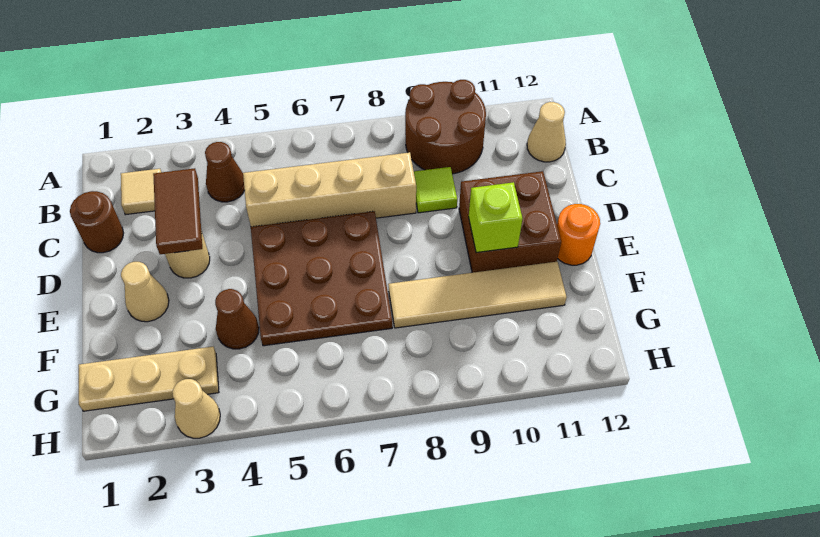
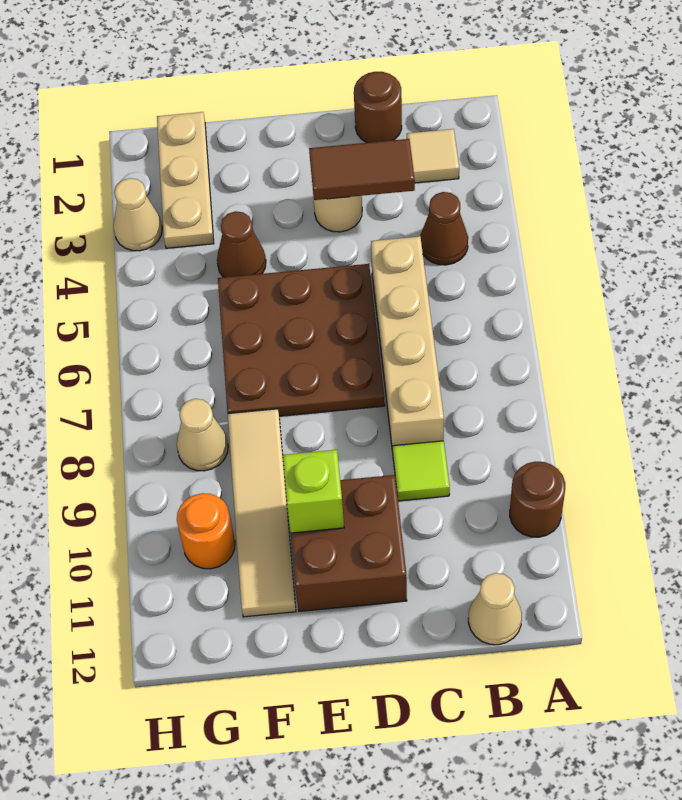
brown 2x2 round brick [405,80,486,174] -> brown 1x1 round brick [510,462,565,537]
tan 1x1 cone [121,262,169,322] -> tan 1x1 cone moved to [177,399,228,471]
orange 1x1 round brick [557,204,600,265] -> orange 1x1 round brick moved to [177,493,235,569]

